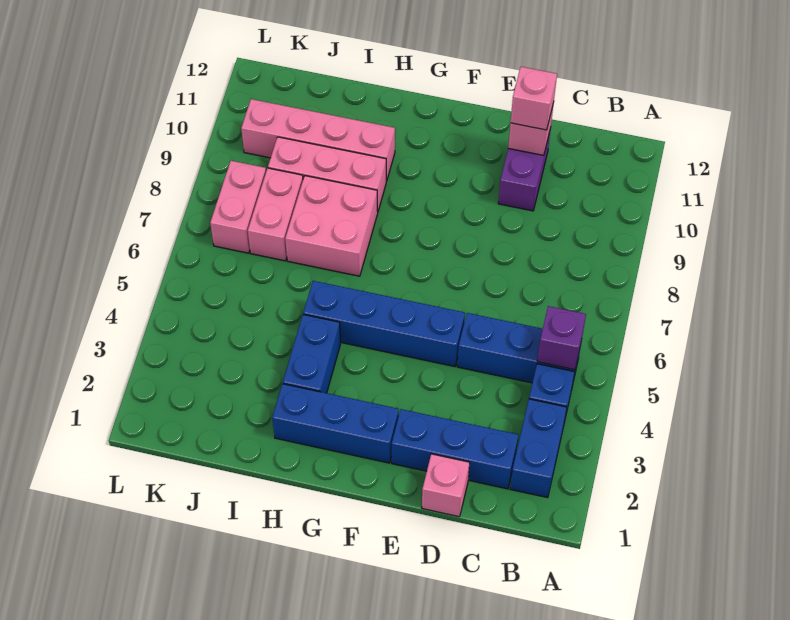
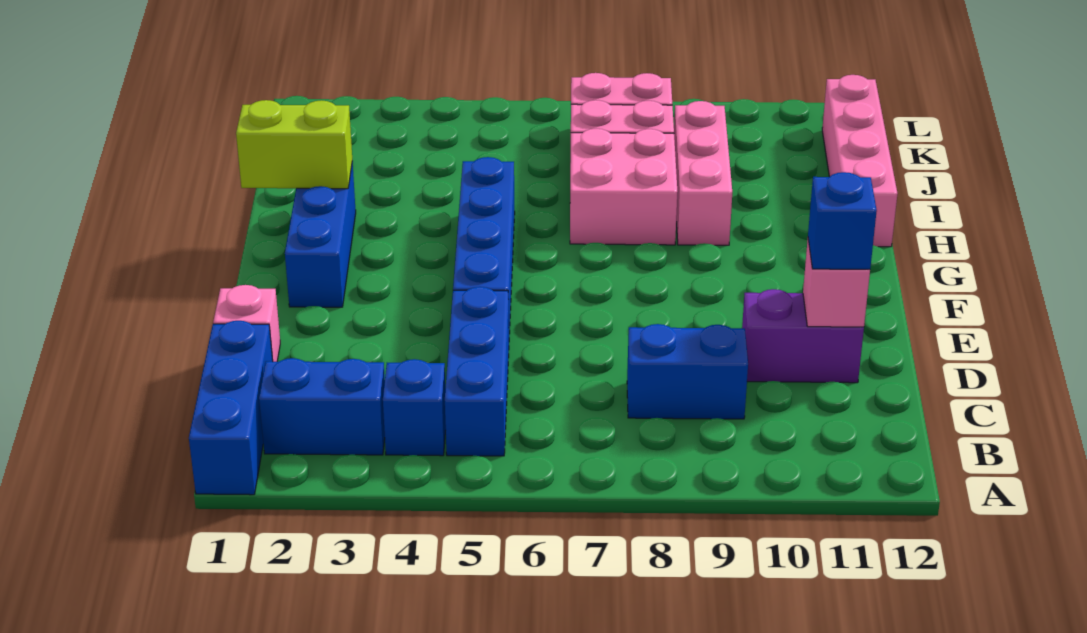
purple 1x1 brick [537,306,586,370] -> none
blue 1x3 brick [392,409,518,489] -> blue 1x3 brick moved to [189,321,273,495]
pink 1x1 brick [511,67,557,130] -> blue 1x1 brick [808,172,877,269]
none -> lime 1x2 brick [236,100,352,189]
blue 1x2 brick [283,315,341,393] -> blue 1x2 brick moved to [627,324,748,419]
pink 1x4 brick [241,99,395,181] -> pink 1x4 brick moved to [822,75,897,247]

